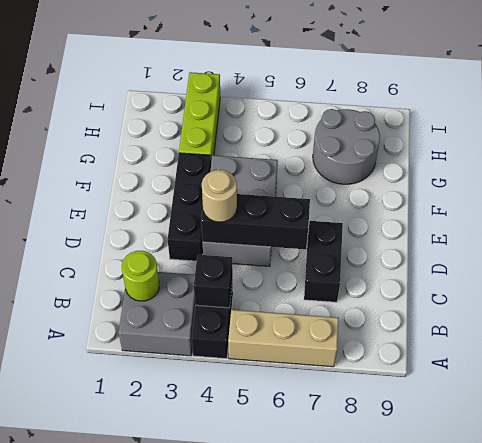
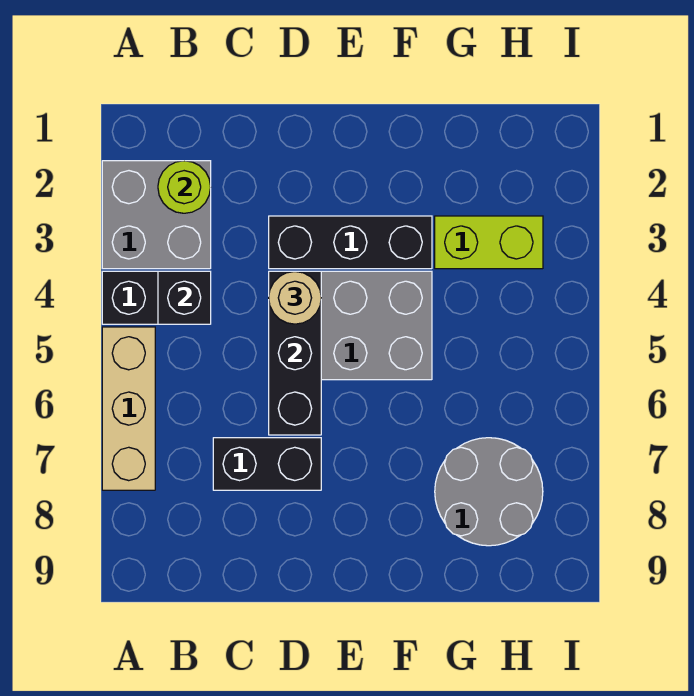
lime 1x3 brick [179,72,220,162] -> lime 1x2 brick [435,216,543,269]

